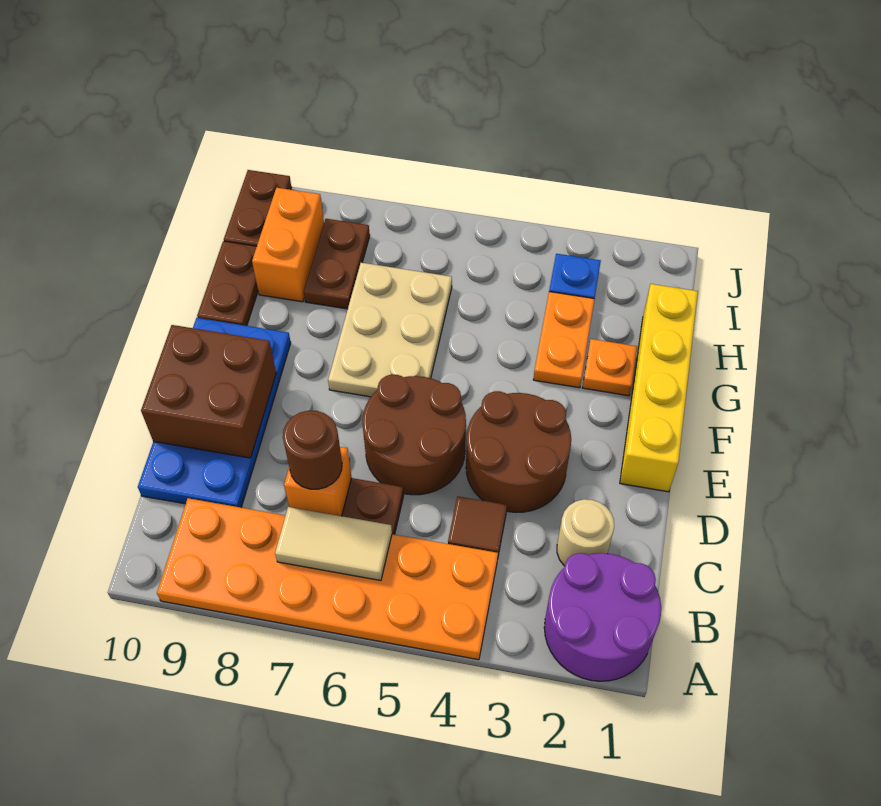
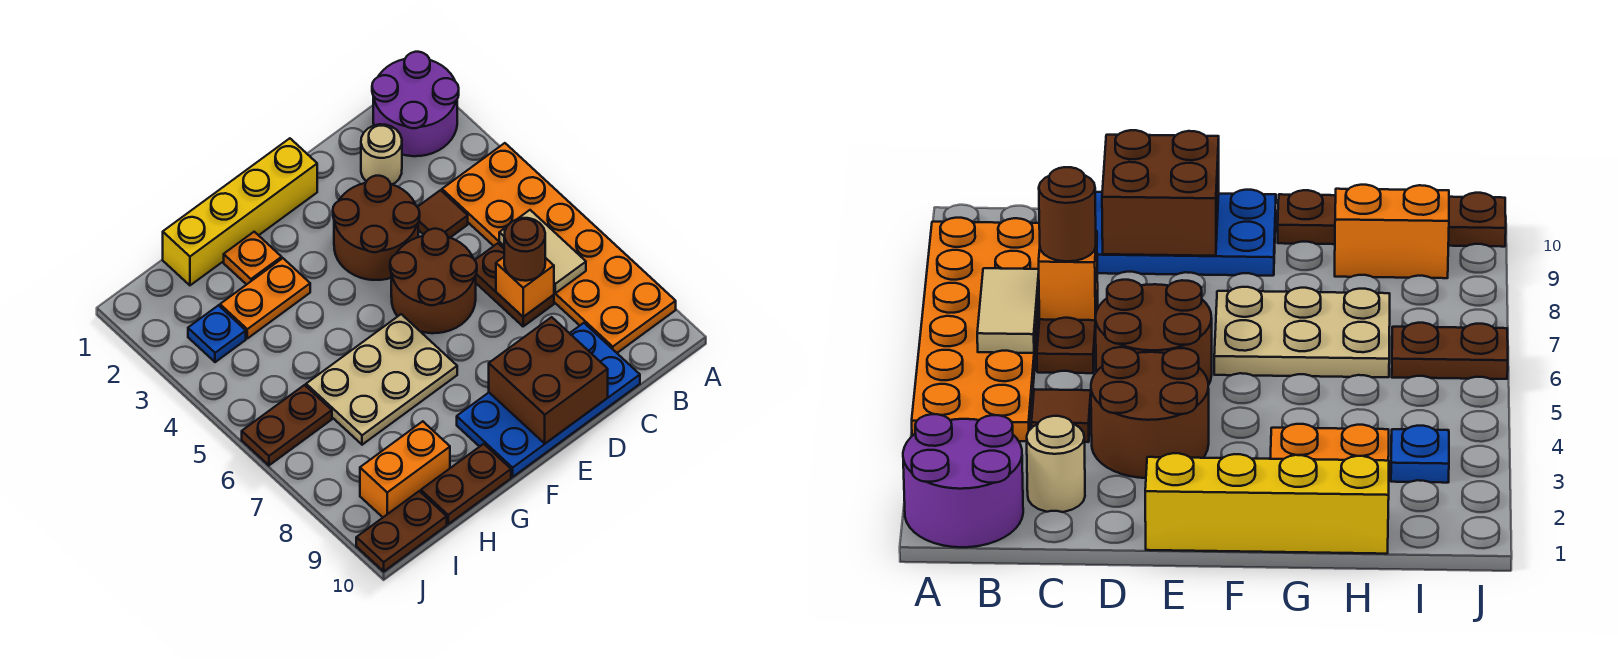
brown 1x2 plate [304,219,370,309] -> brown 1x2 plate moved to [242,385,332,465]

